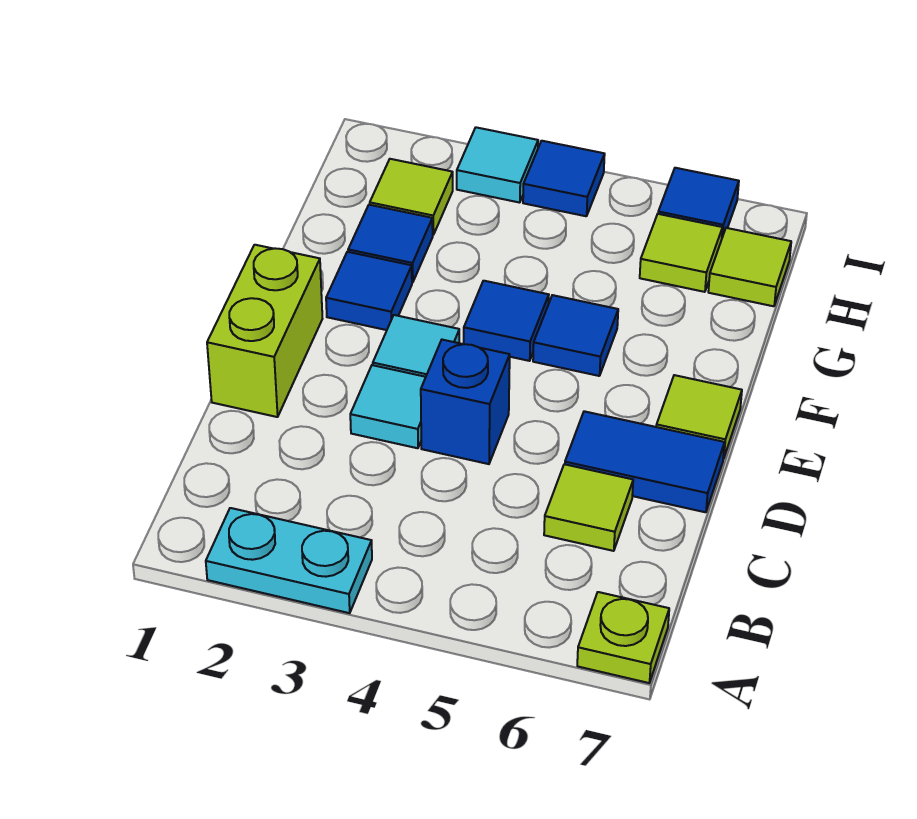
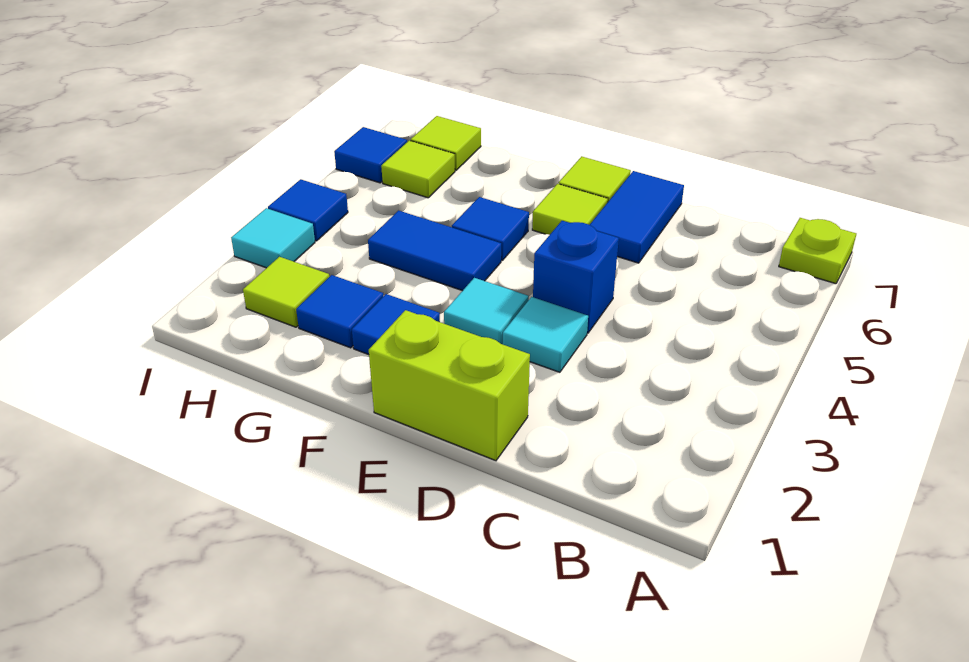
cyan 1x2 plate [206,508,372,613] -> none
lime 1x1 tile [544,464,633,551] -> lime 1x1 tile moved to [532,184,608,235]
blue 1x1 tile [464,281,549,361] -> blue 1x2 tile [368,211,501,291]

